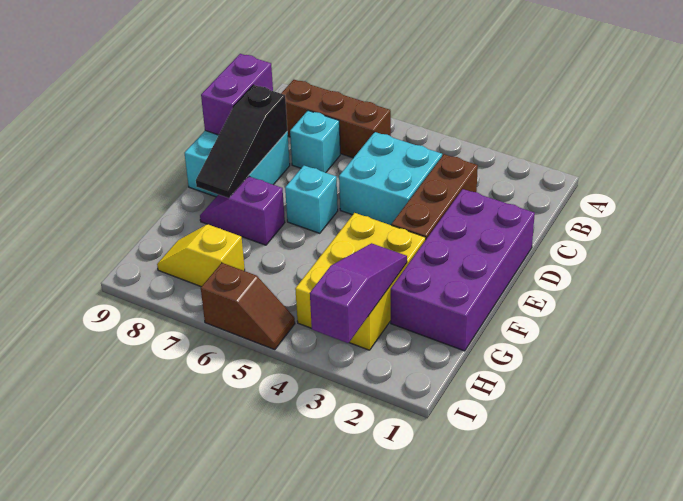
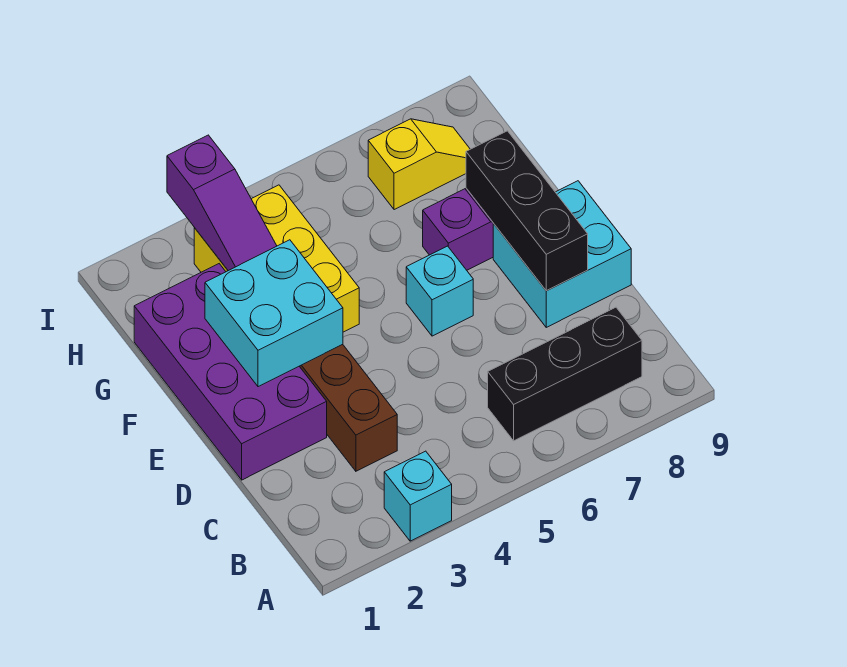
brown 1x3 brick [281,80,391,158] -> black 1x3 brick [488,307,642,441]
cyan 2x2 brick [339,132,442,225] -> cyan 2x2 brick moved to [205,240,343,387]
cyan 1x1 brick [290,111,340,173] -> cyan 1x1 brick moved to [384,451,452,541]
purple 1x2 brick [201,54,273,135] -> none
black 1x3 slope [196,85,287,198] -> black 1x3 brick [466,131,588,291]
brown 1x2 slope [201,263,295,350] -> none

